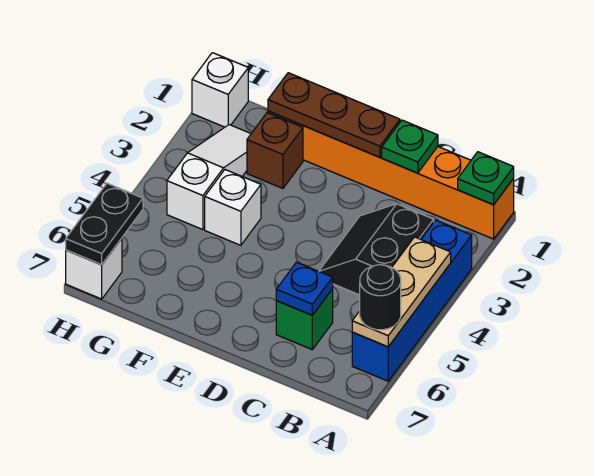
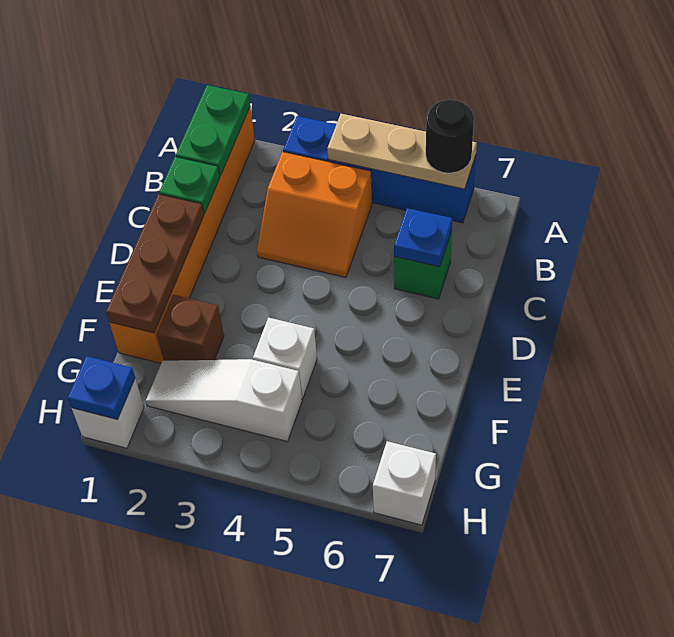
green 1x1 plate [458,152,514,205] -> green 1x2 plate [176,85,250,176]
black 2x2 slope [319,204,434,295] -> orange 2x2 slope [257,152,372,277]
none -> blue 1x1 plate [68,356,135,419]
black 1x2 plate [66,183,143,265] -> none

